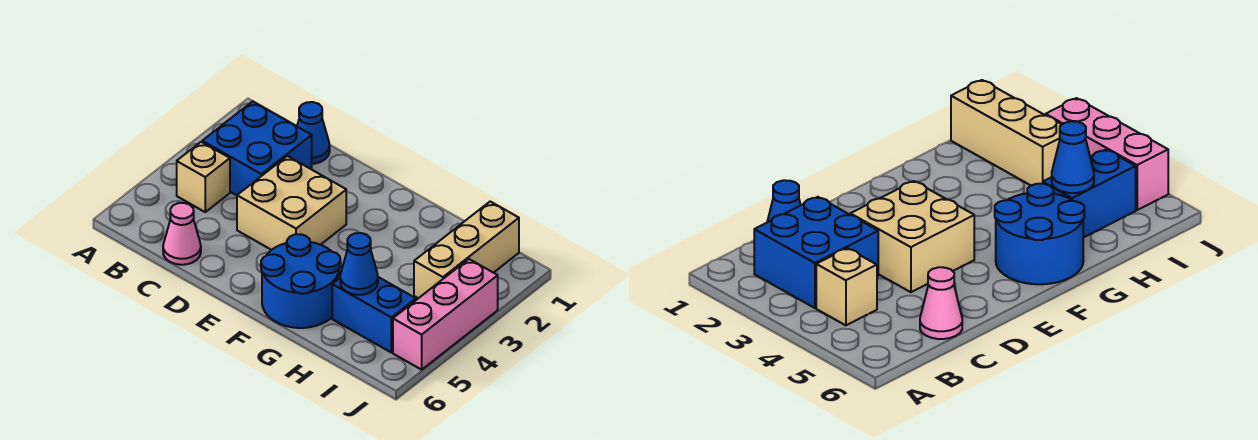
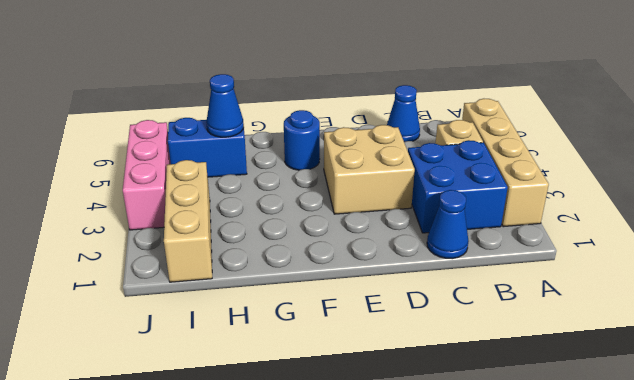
none -> tan 1x4 brick [462,99,549,227]
pink 1x1 cone [163,203,201,265] -> blue 1x1 cone [387,85,420,142]
blue 2x2 round brick [261,234,341,328] -> blue 1x1 round brick [284,110,320,170]

